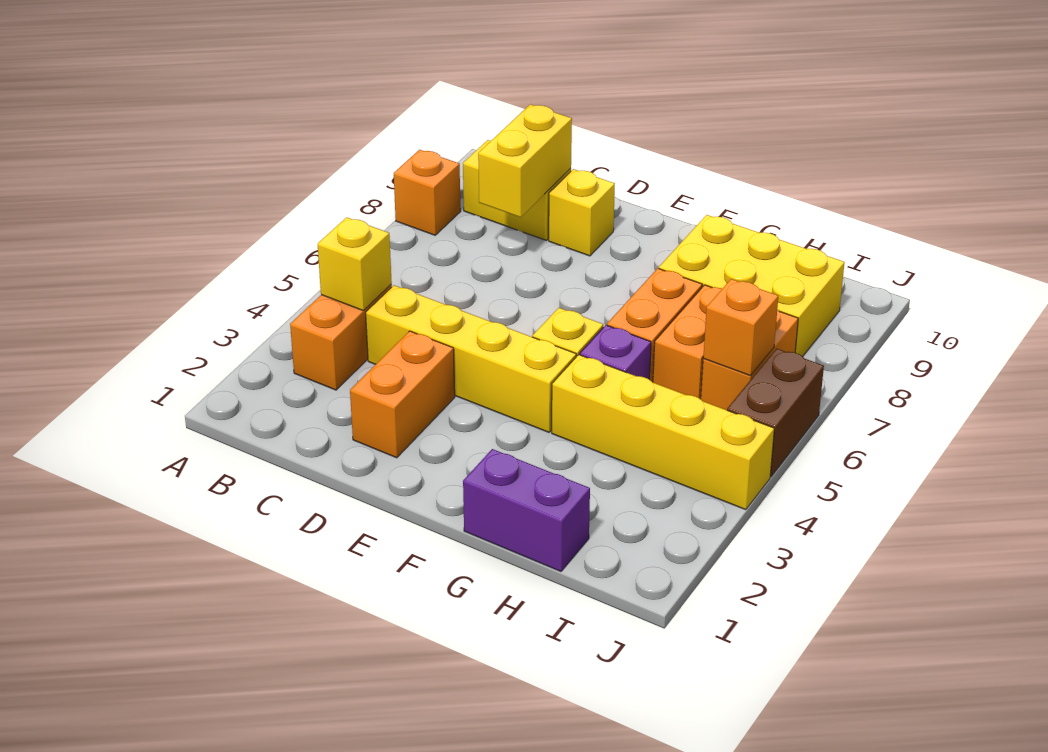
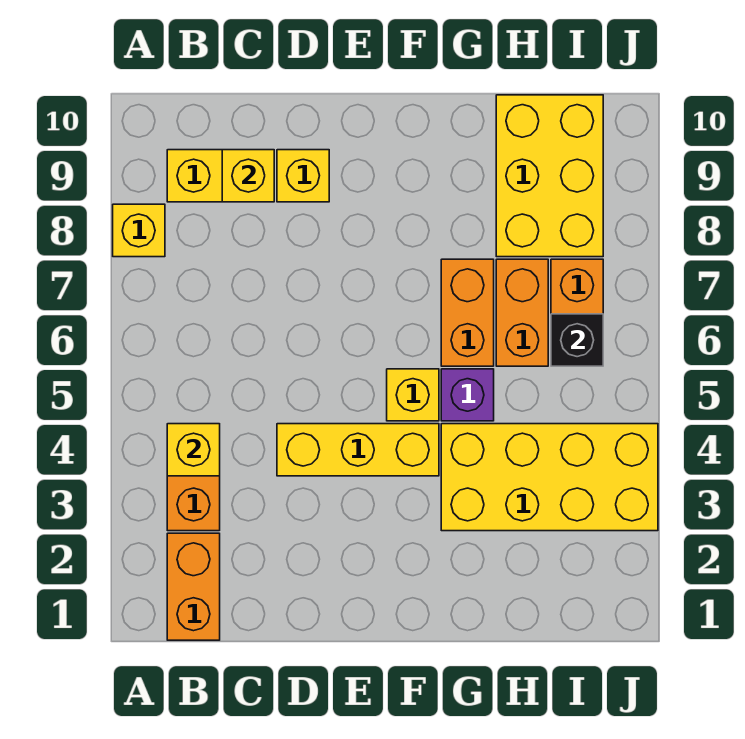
orange 1x1 brick [394,150,461,235] -> yellow 1x1 brick [113,204,165,257]
yellow 1x4 brick [366,285,576,432] -> yellow 1x3 brick [277,424,439,476]
yellow 1x2 brick [478,104,572,217] -> yellow 1x1 brick [222,150,274,202]
orange 1x2 brick [350,331,455,458] -> orange 1x2 brick moved to [167,533,220,640]
purple 1x2 brick [463,449,590,571] -> none
yellow 1x4 brick [552,355,774,510] -> yellow 2x4 brick [441,424,658,531]
yellow 2x3 brick [659,215,845,357] -> yellow 2x3 brick turned to [496,95,603,257]
orange 1x1 brick [703,279,778,376] -> black 1x1 brick [551,314,603,366]
brown 1x2 brick [727,348,824,477] -> none

